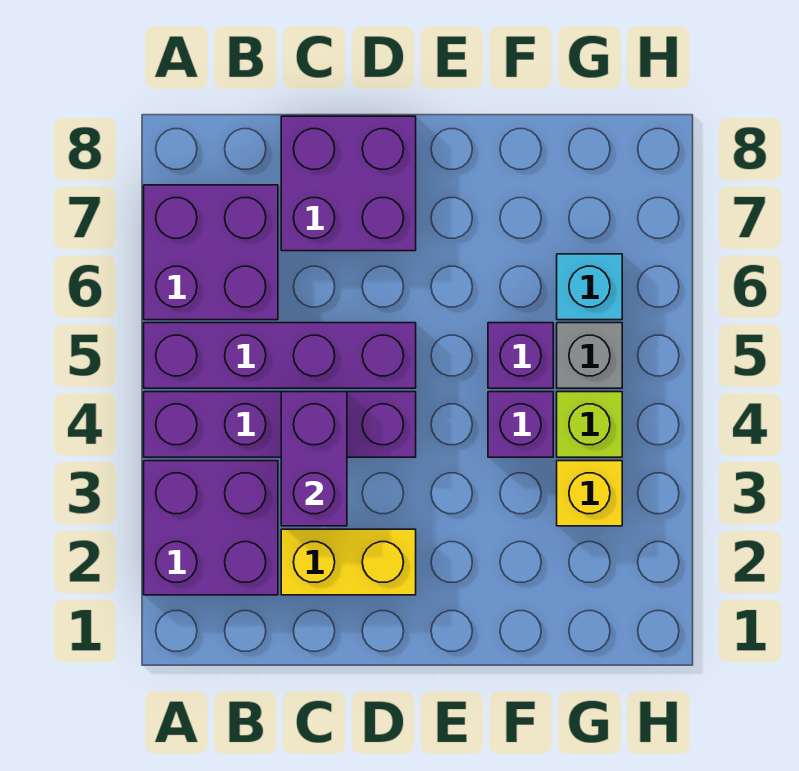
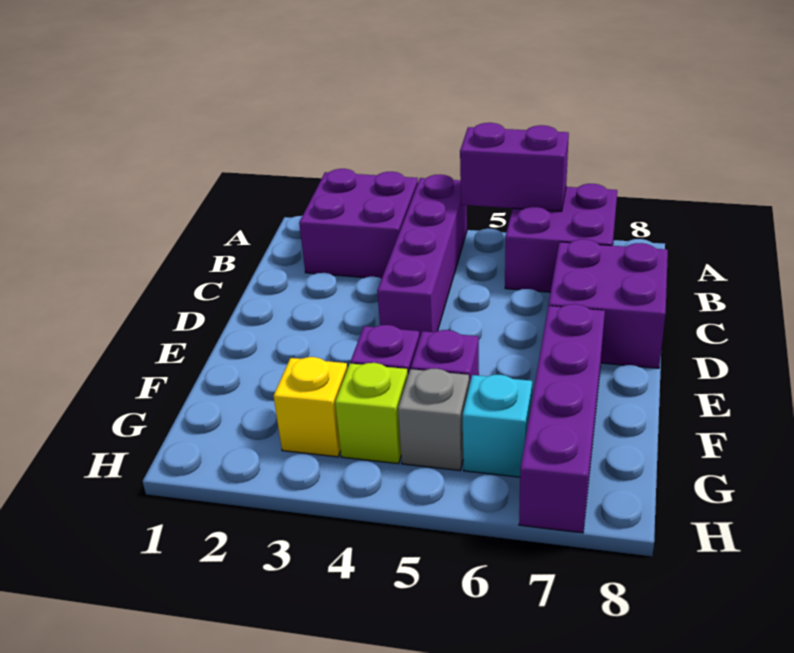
purple 1x4 brick [144,323,416,388] -> purple 1x4 brick moved to [519,304,605,533]
yellow 1x2 brick [281,529,416,595] -> none
purple 1x2 brick [281,392,347,526] -> purple 1x2 brick moved to [460,123,569,211]

